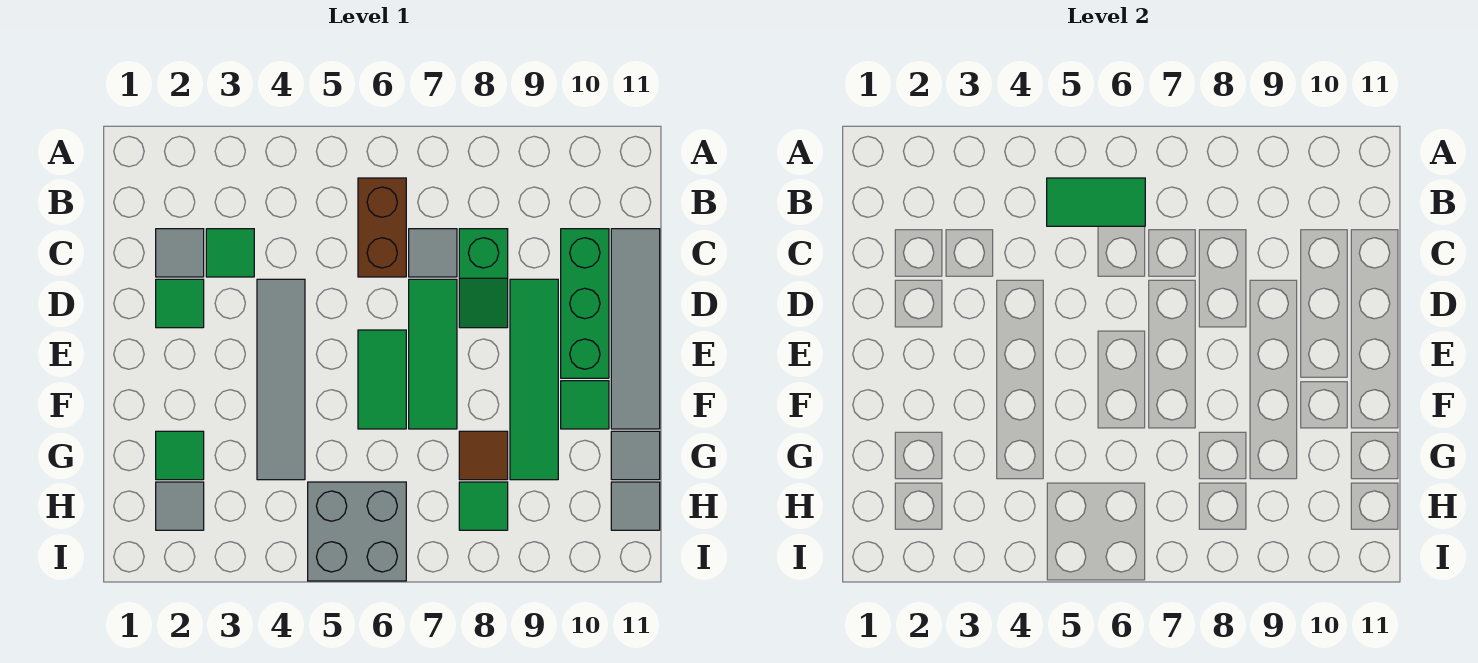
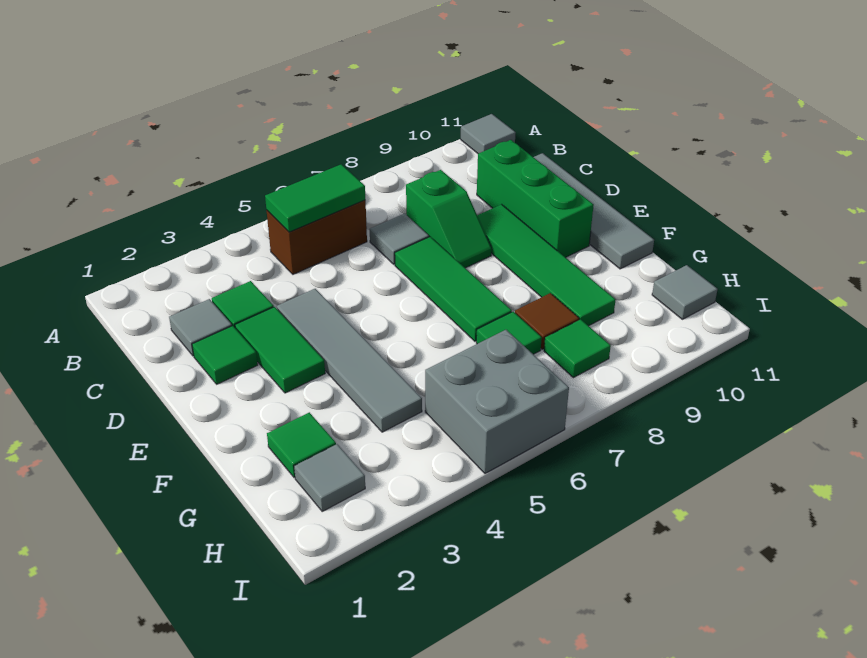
brown 1x2 brick [358,178,406,277] -> brown 1x2 brick turned to [266,200,367,274]
green 1x2 tile [358,330,406,429] -> green 1x2 tile moved to [235,307,325,393]
green 1x1 tile [561,381,609,429] -> green 1x1 tile moved to [476,312,542,354]
grey 1x1 tile [611,431,660,480] -> grey 1x1 tile moved to [461,114,516,154]

